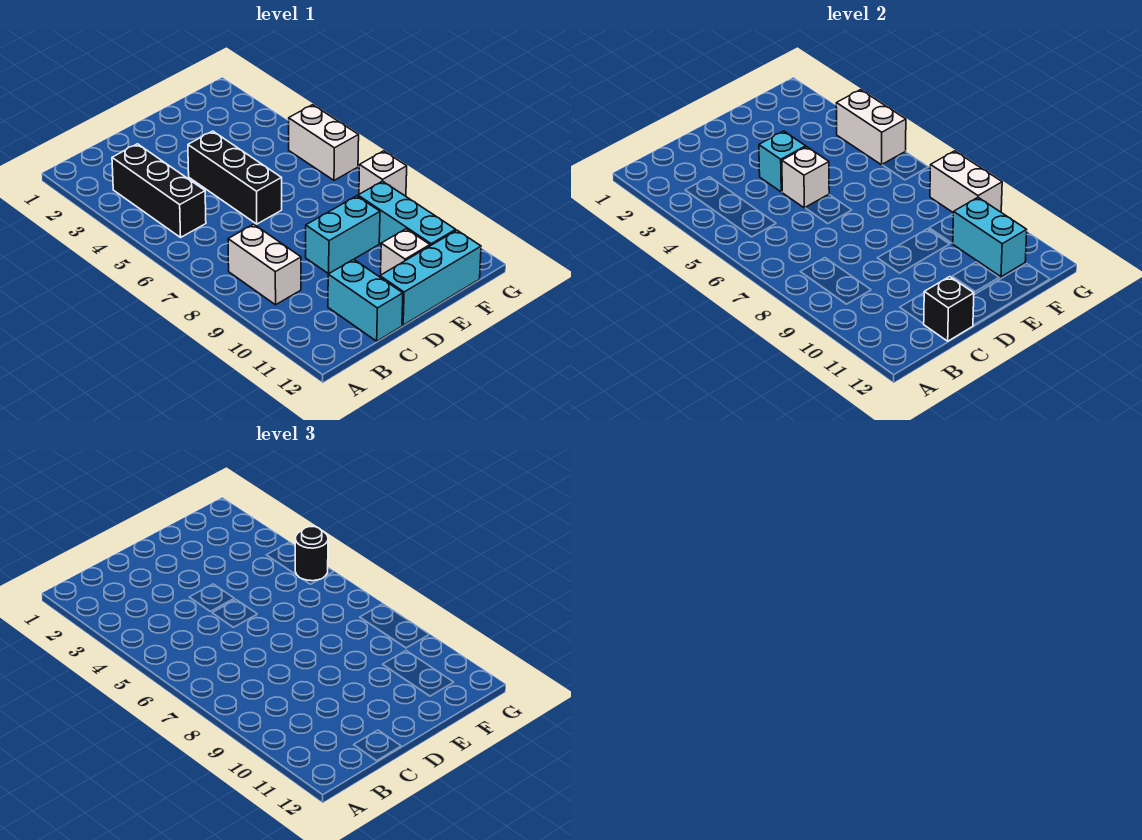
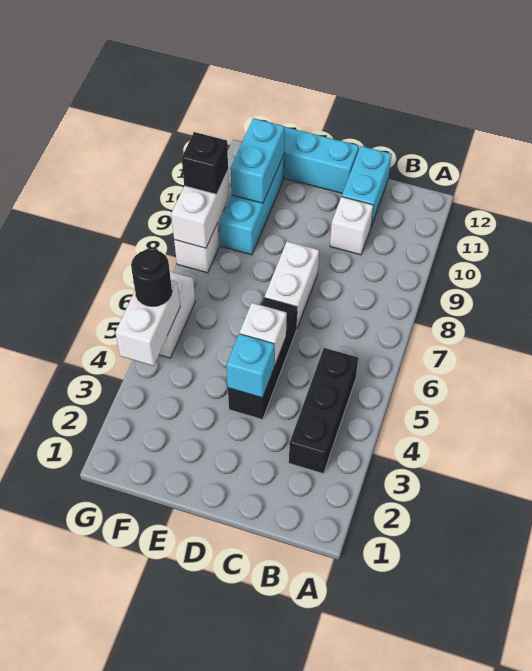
white 1x2 brick [228,224,301,305] -> white 1x2 brick moved to [265,241,319,328]
black 1x1 brick [924,277,974,341] -> black 1x1 brick moved to [182,132,228,194]
cyan 1x2 brick [306,196,380,274] -> none
white 1x1 brick [381,229,430,275] -> white 1x1 brick moved to [330,197,373,255]

